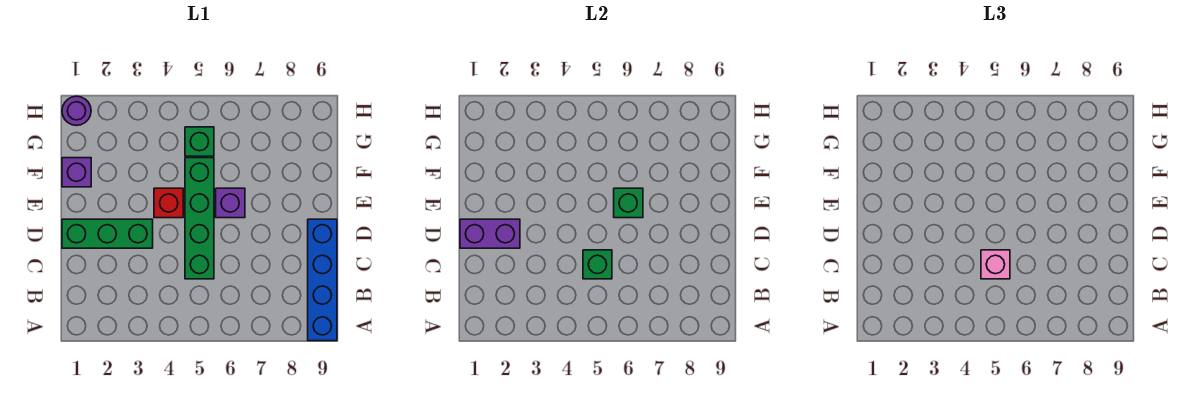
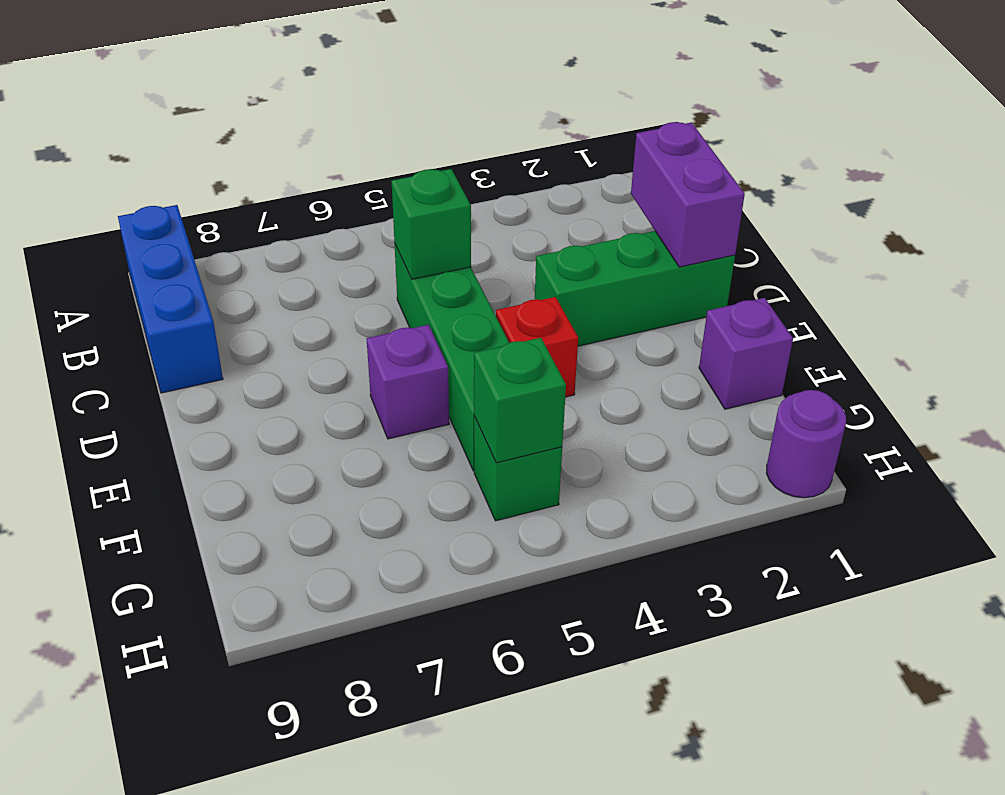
blue 1x4 brick [308,219,337,341] -> blue 1x3 brick [118,205,223,393]
pink 1x1 brick [981,250,1010,279] -> none
purple 1x2 brick [460,219,520,248] -> purple 1x2 brick turned to [631,122,745,267]
green 1x1 brick [614,188,643,218] -> green 1x1 brick moved to [474,338,566,463]

